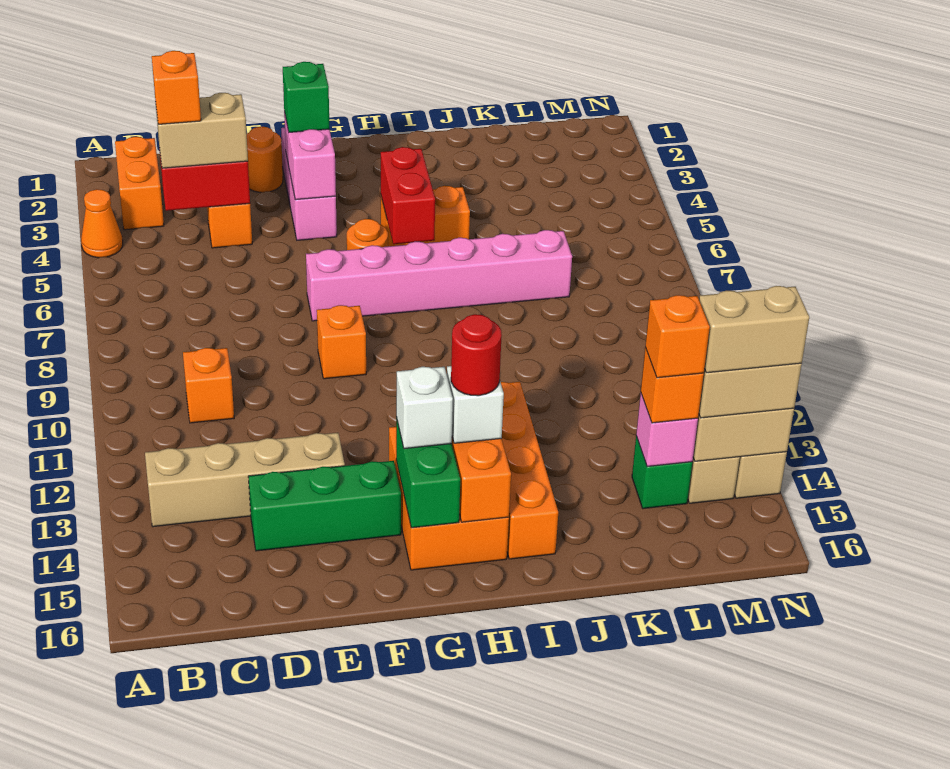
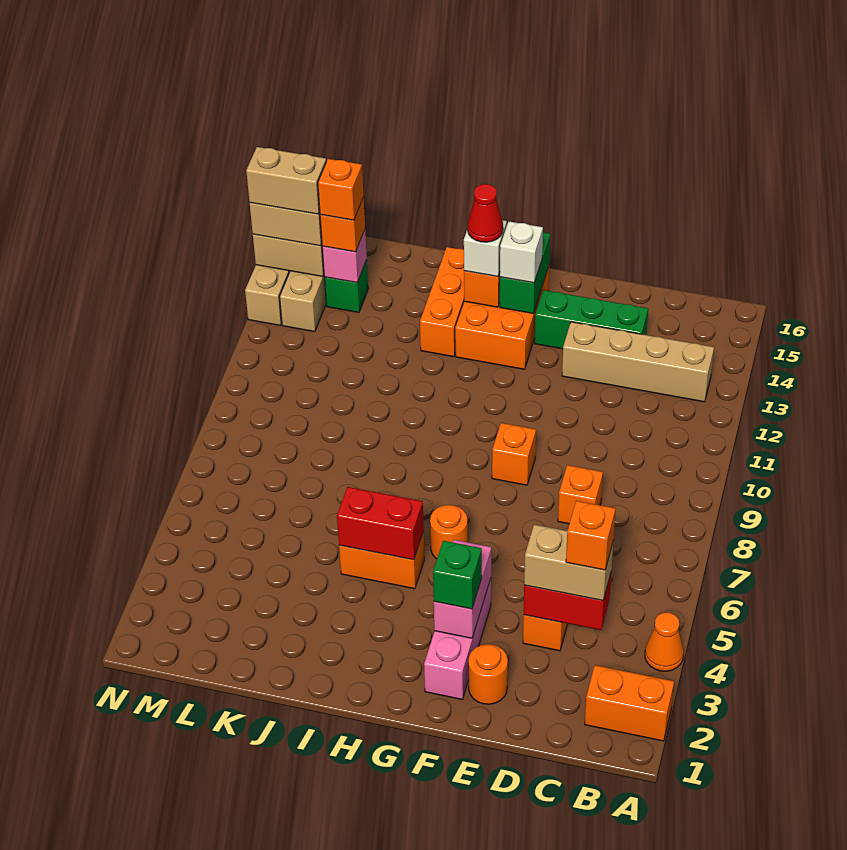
orange 1x2 brick [115,137,164,230] -> orange 1x2 brick turned to [585,665,674,741]
orange 1x1 brick [183,348,234,423] -> orange 1x1 brick moved to [558,465,603,524]
pink 1x6 brick [306,230,572,321] -> none
red 1x2 brick [381,147,435,244] -> red 1x2 brick turned to [337,487,424,560]
red 1x1 round brick [451,314,502,396] -> red 1x1 cone [468,184,503,242]
orange 1x4 brick [501,382,558,559] -> orange 1x3 brick [420,247,464,357]

